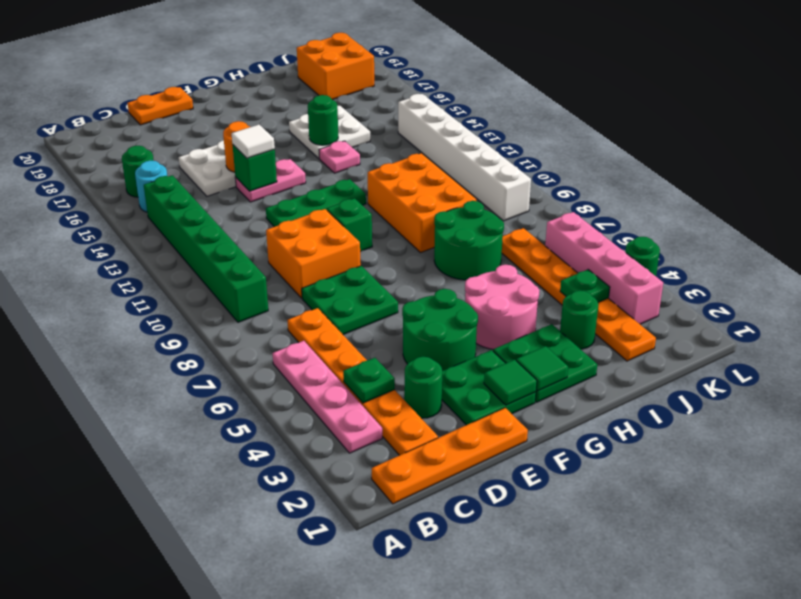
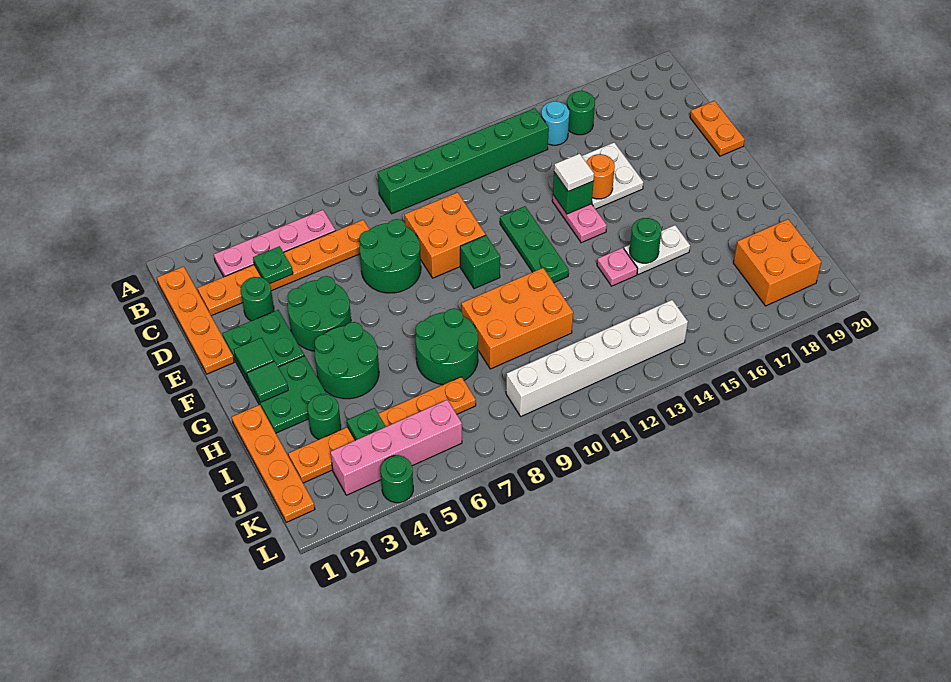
green 2x2 plate [302,266,398,335] -> green 2x2 round brick [359,219,421,293]
pink 2x2 round brick [465,265,540,349] -> green 2x2 round brick [315,322,379,399]
none -> orange 1x4 plate [232,405,315,523]
white 2x2 plate [289,106,370,159] -> white 1x2 plate [624,225,690,275]

